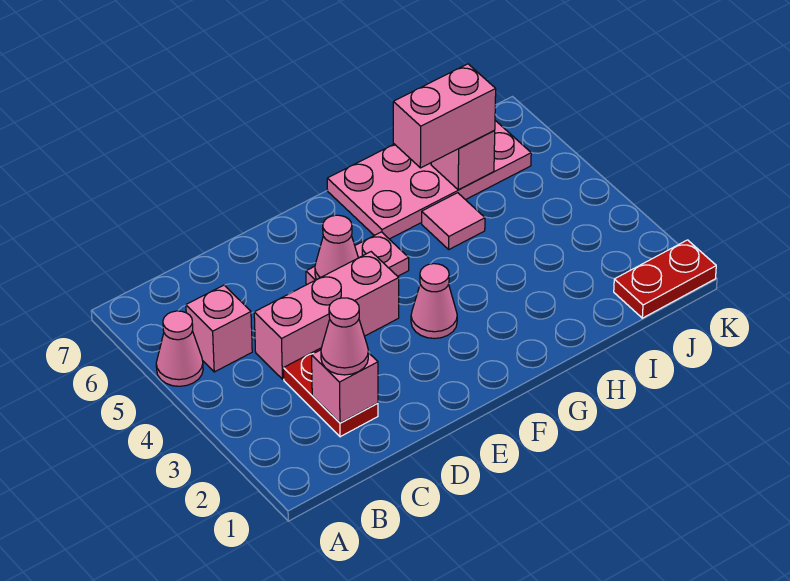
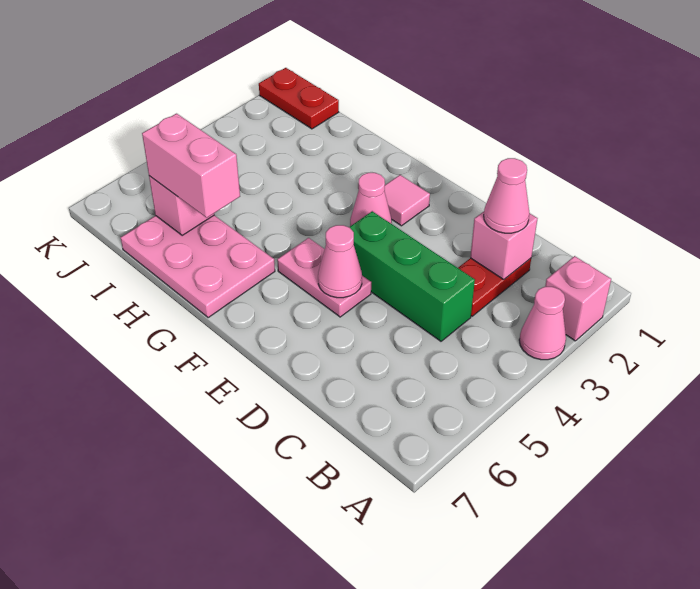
pink 1x1 cone [156,311,203,386] -> pink 1x1 cone moved to [519,287,566,360]
pink 1x1 brick [186,285,252,372] -> pink 1x1 brick moved to [545,256,611,341]
pink 1x3 brick [254,252,399,379] -> green 1x3 brick [349,211,475,341]
pink 2x4 plate [327,121,531,239] -> pink 2x3 plate [121,215,275,318]
pink 1x1 tile [422,193,485,249] -> pink 1x1 tile moved to [385,175,430,226]

